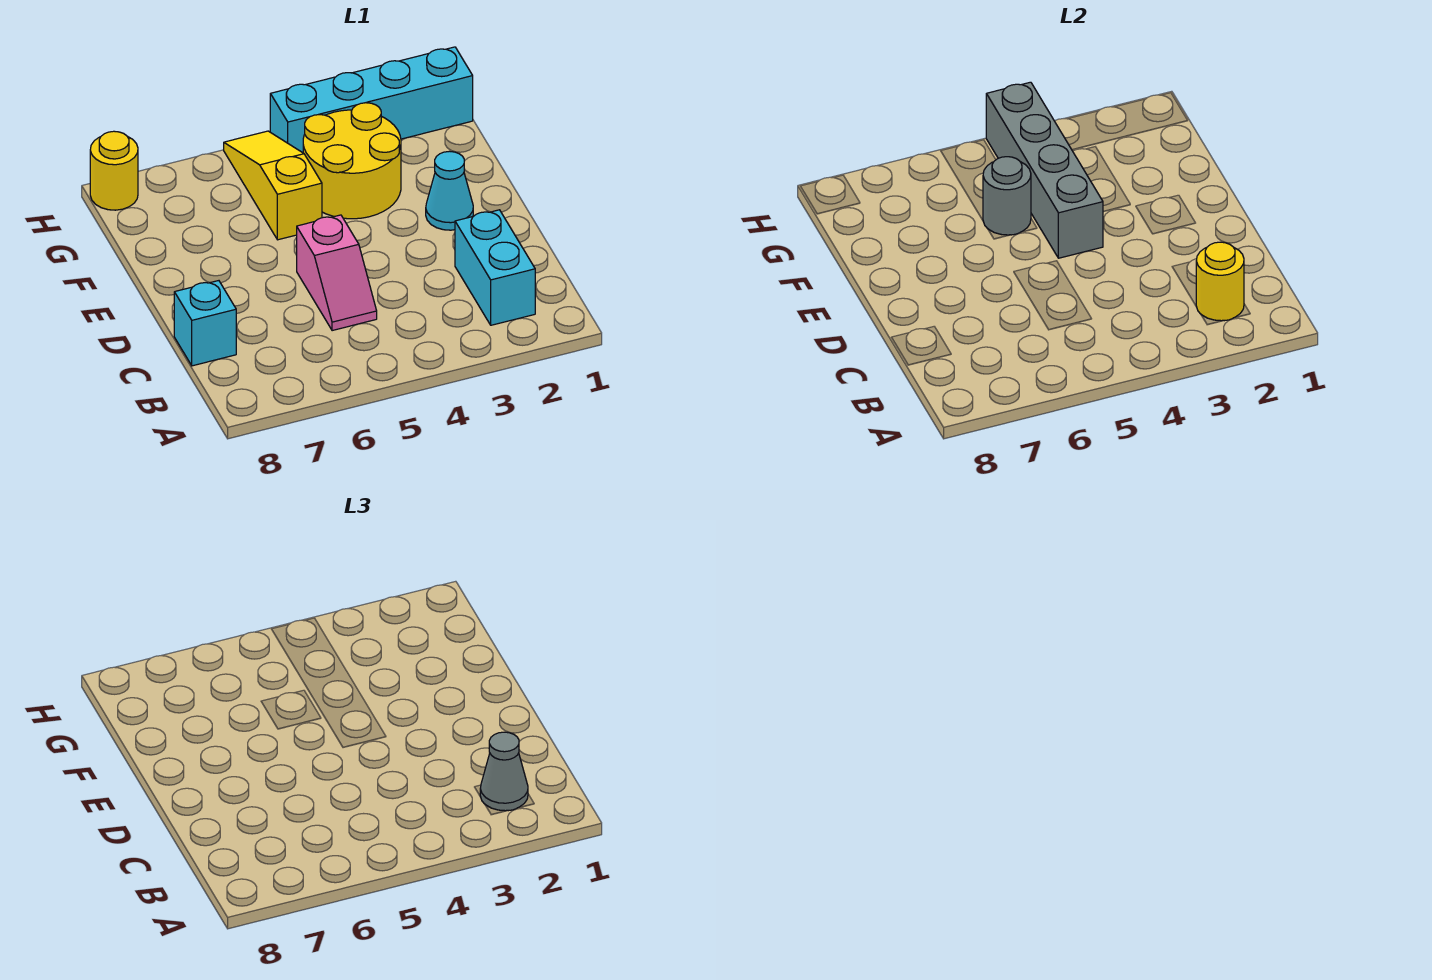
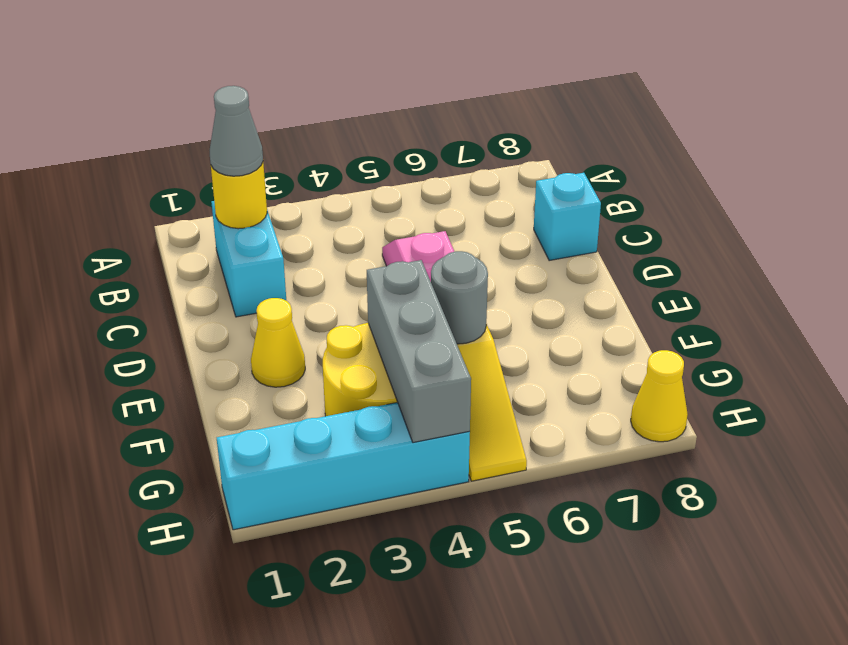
cyan 1x1 cone [426,151,473,230] -> yellow 1x1 cone [251,298,305,387]
grey 1x4 brick [986,82,1103,258] -> grey 1x3 brick [367,260,471,443]
yellow 1x1 round brick [90,131,138,210] -> yellow 1x1 cone [631,350,688,442]

